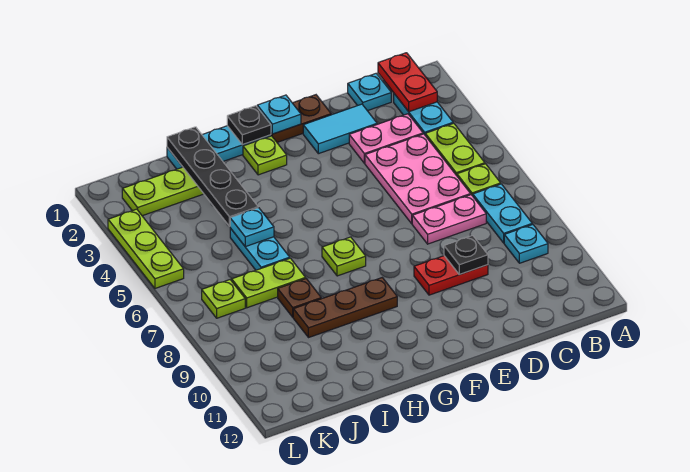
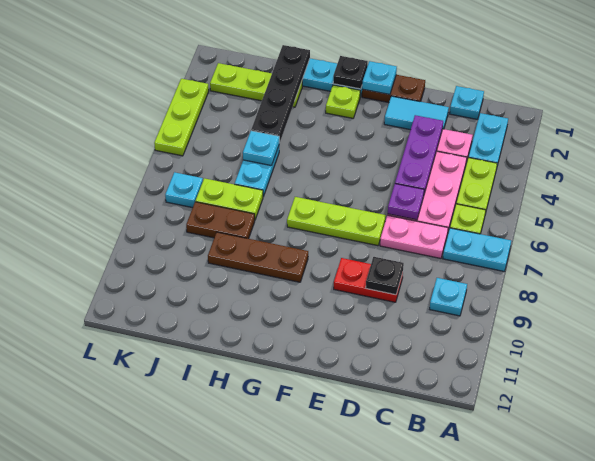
red 1x2 plate [378,53,437,112] -> none
cyan 1x2 plate [473,184,532,243] -> cyan 1x2 plate turned to [443,228,511,272]
none -> purple 1x3 plate [395,115,443,194]
none -> purple 1x1 plate [388,184,424,220]
lime 1x1 plate [322,237,366,276] -> lime 1x3 plate [287,197,386,246]
brown 1x1 plate [278,279,321,317] -> brown 1x2 plate [186,202,255,239]
lime 1x1 plate [202,280,245,318] -> cyan 1x1 plate [165,172,203,208]

